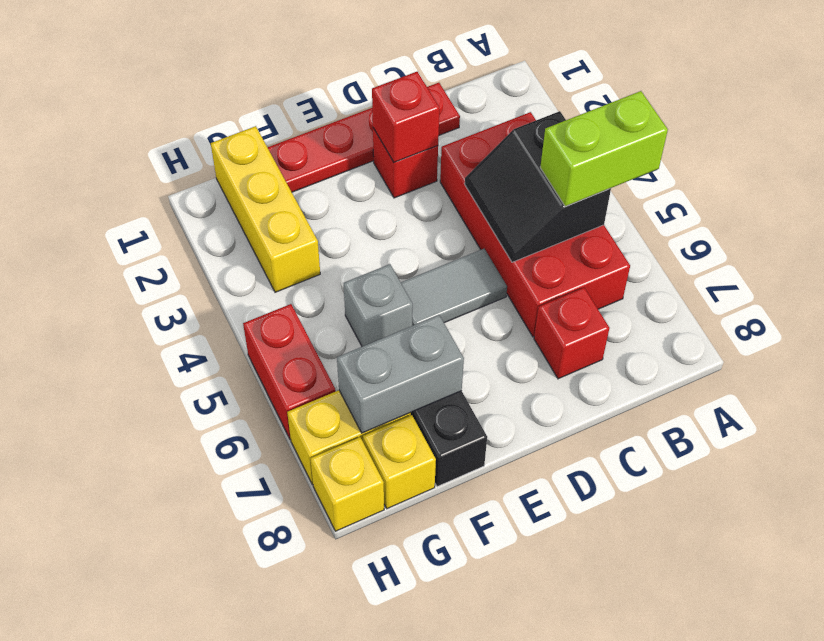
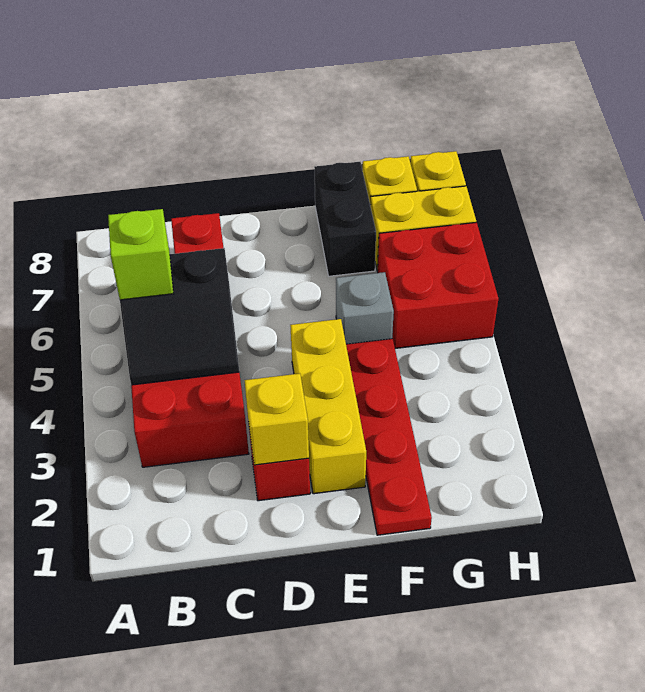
lime 1x2 brick [540,91,668,206] -> lime 1x1 brick [108,209,173,300]
black 2x2 slope [465,111,611,262] -> black 2x2 slope turned to [120,248,239,385]
red 1x4 plate [268,83,460,192] -> red 1x4 plate turned to [346,339,432,535]
red 1x1 brick [372,72,439,162] -> yellow 1x1 brick [244,374,309,465]
grey 1x2 tile [401,249,507,326] -> none
grey 1x2 brick [337,315,464,433] -> none
yellow 1x3 brick [211,126,320,292] -> yellow 1x3 brick moved to [290,319,366,494]
red 1x2 brick [243,304,336,439] -> red 2x2 brick [378,222,498,348]

